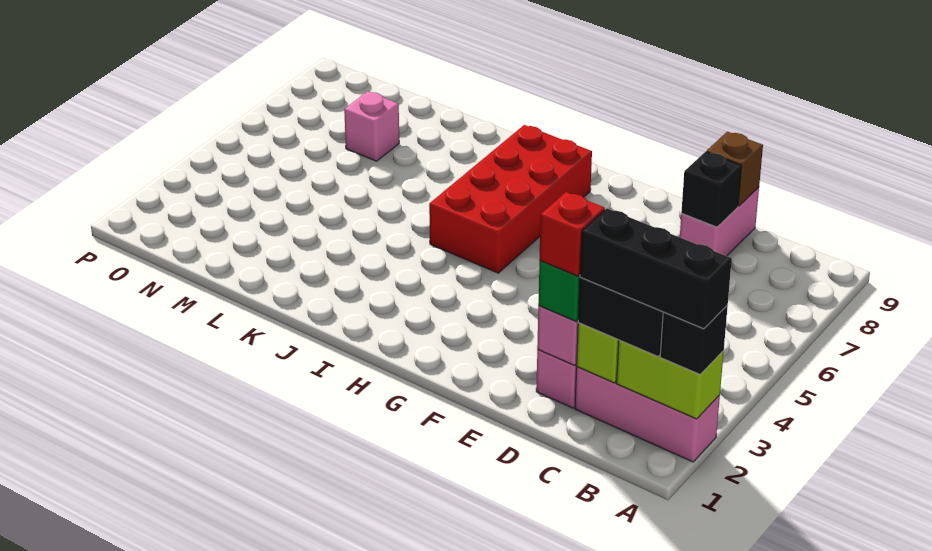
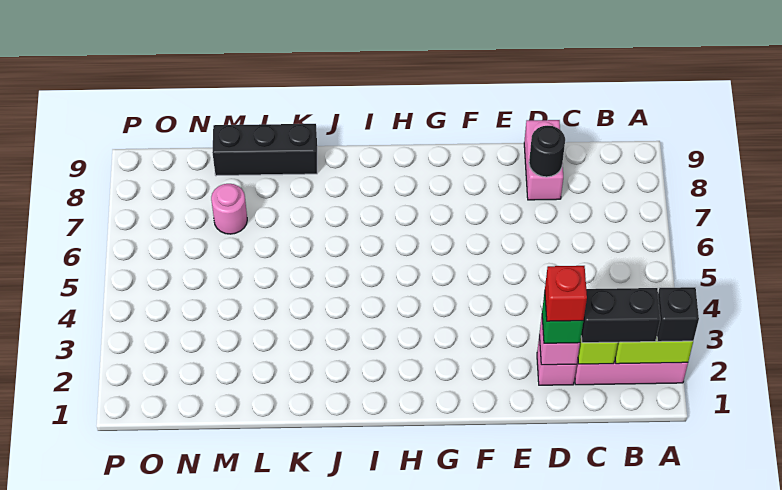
black 1x3 brick [580,209,732,329] -> black 1x3 brick moved to [212,124,317,176]
black 1x1 brick [681,152,741,227] -> black 1x1 round brick [529,126,565,177]
brown 1x1 brick [706,132,763,206] -> none
red 2x4 brick [429,125,592,273] -> none
pink 1x1 brick [344,91,399,161] -> pink 1x1 round brick [211,184,247,234]

